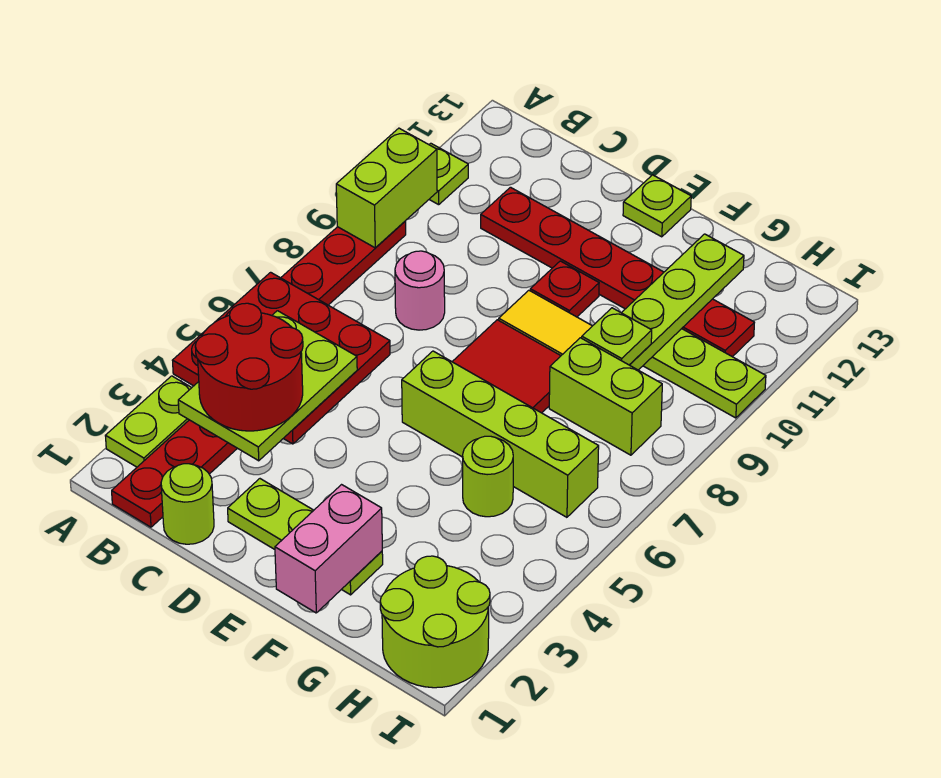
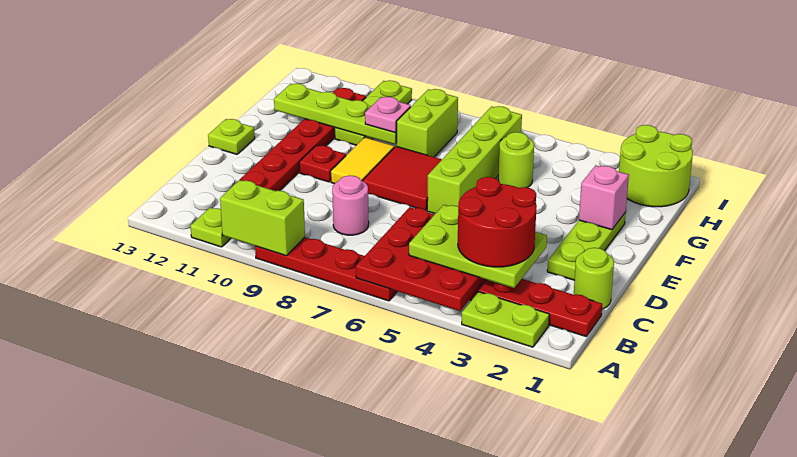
pink 1x2 brick [275,485,382,613] -> pink 1x1 brick [579,165,629,230]
lime 1x1 plate [582,308,652,365] -> pink 1x1 plate [365,97,411,133]

